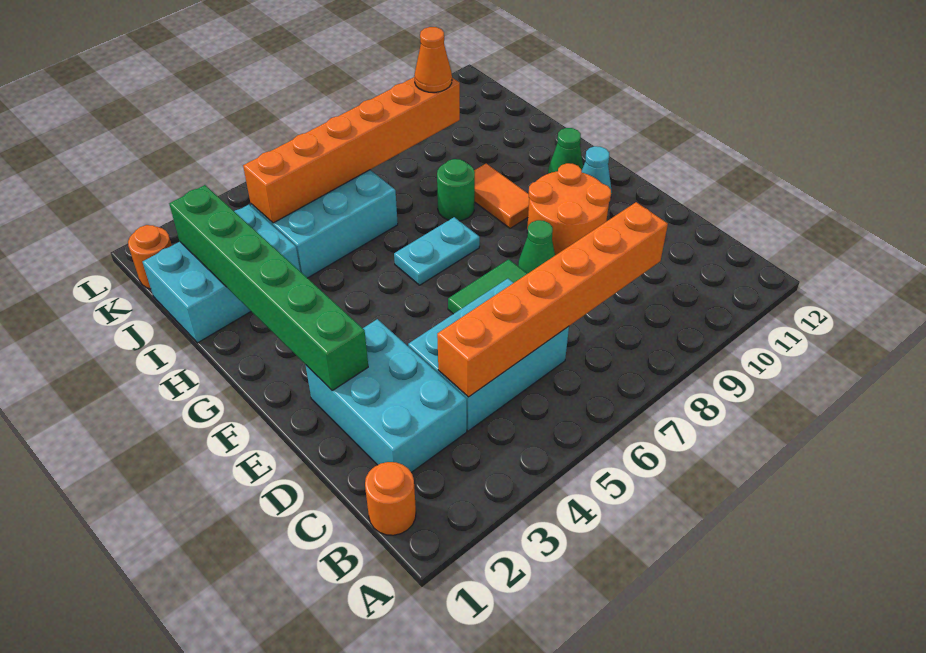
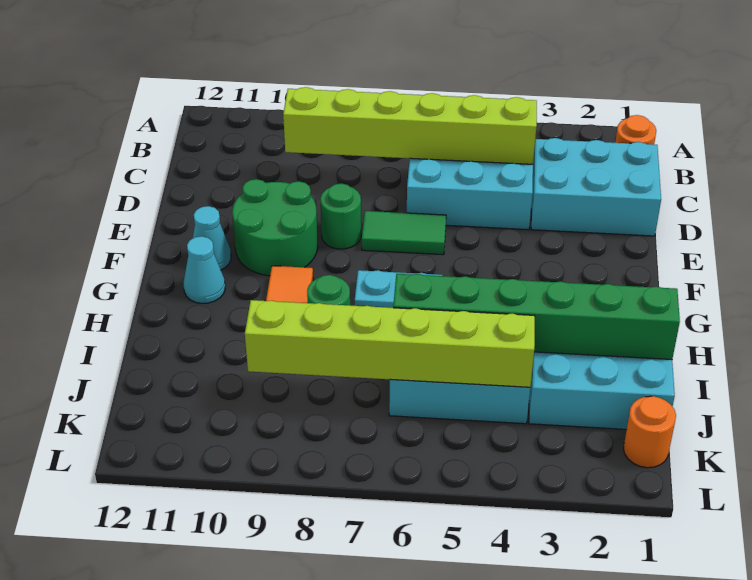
cyan 2x3 brick [306,319,467,473] -> cyan 2x3 brick turned to [531,138,661,236]
orange 1x6 brick [437,202,668,397] -> lime 1x6 brick [283,87,537,164]
green 1x6 brick [169,185,368,390] -> green 1x6 brick turned to [393,274,680,359]
green 1x1 cone [518,220,555,274] -> green 1x1 round brick [320,183,361,249]
orange 2x2 round brick [527,163,611,255] -> green 2x2 round brick [232,179,318,276]
green 1x1 cone [548,128,583,174] -> cyan 1x1 cone [184,236,225,303]
orange 1x6 brick [243,77,460,223] -> lime 1x6 brick [245,300,535,387]
orange 1x1 cone [414,27,452,92] -> none

